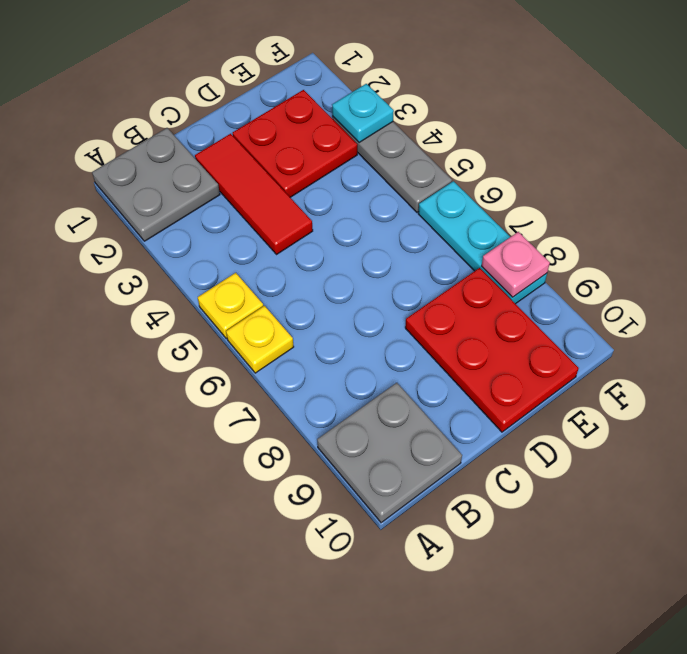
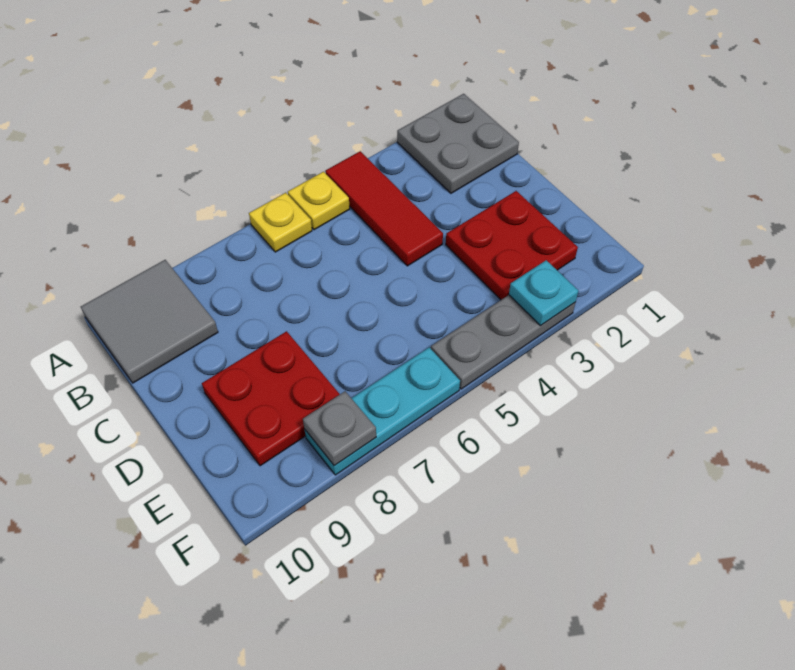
grey 2x2 plate [317,383,462,523] -> grey 2x2 tile [81,260,218,383]
red 1x3 tile [195,134,313,254] -> red 1x3 tile turned to [325,151,443,266]
red 2x3 plate [405,268,579,432] -> red 2x2 plate [202,331,340,466]
pink 1x1 plate [482,232,550,297] -> grey 1x1 plate [303,391,376,466]

